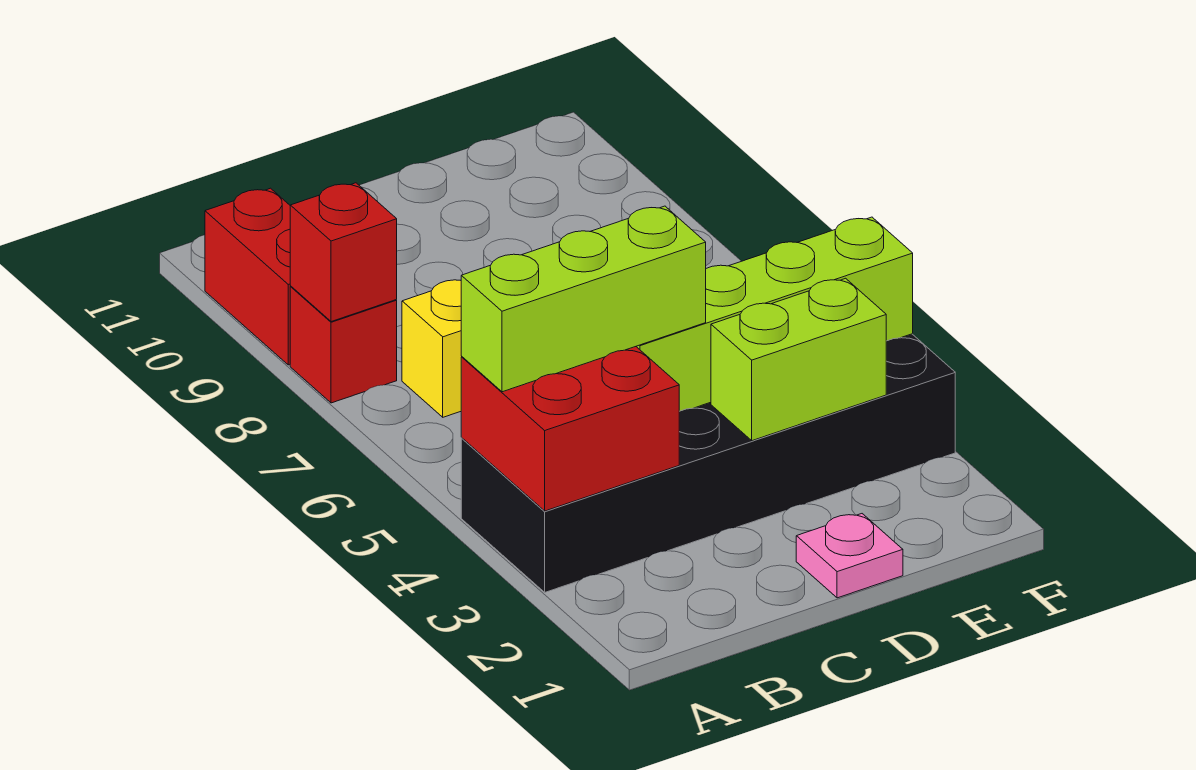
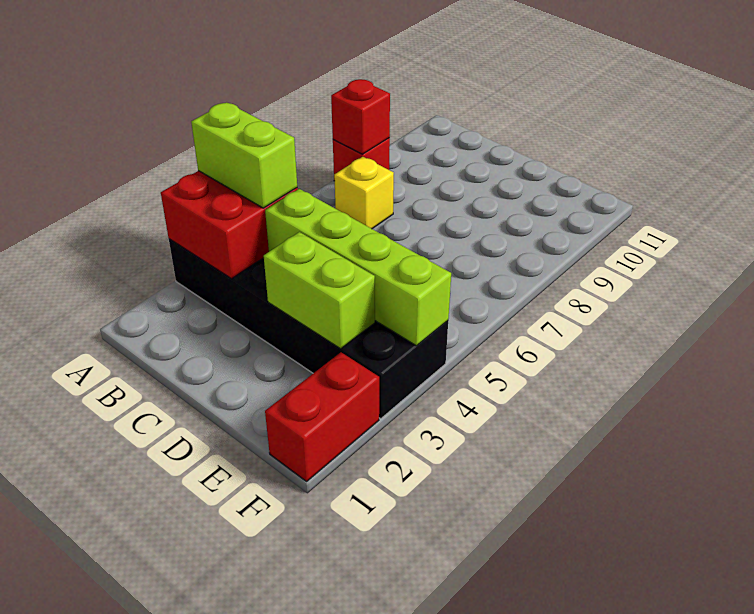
lime 1x3 brick [461,206,706,392] -> lime 1x2 brick [191,102,297,208]
red 1x2 brick [205,188,291,365] -> red 1x2 brick moved to [265,352,379,481]
pink 1x1 plate [796,514,903,598] -> none

